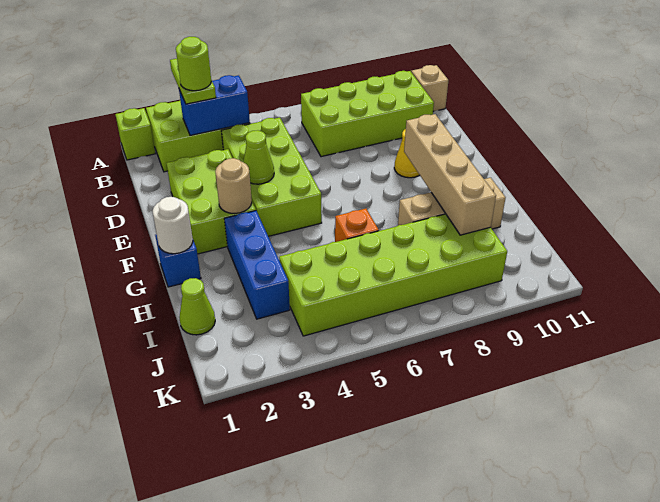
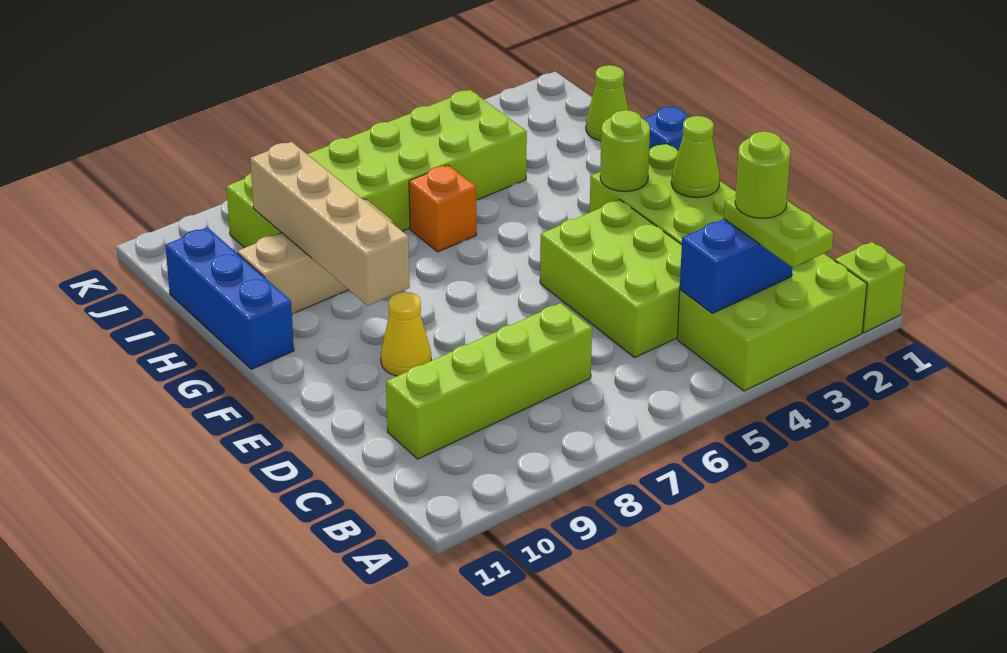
lime 2x4 brick [301,71,434,157] -> lime 1x4 brick [386,303,592,459]
tan 1x1 brick [411,65,449,111] -> none
lime 2x4 brick [221,117,322,236] -> lime 2x3 brick [540,200,682,358]
lime 1x1 cone [243,130,274,184] -> lime 1x1 cone moved to [671,116,720,198]
tan 1x1 round brick [215,158,252,214] -> lime 1x1 round brick [600,110,650,192]
white 1x1 round brick [153,197,193,254] -> none
blue 1x3 brick [224,211,290,319] -> blue 1x3 brick moved to [165,228,294,369]

